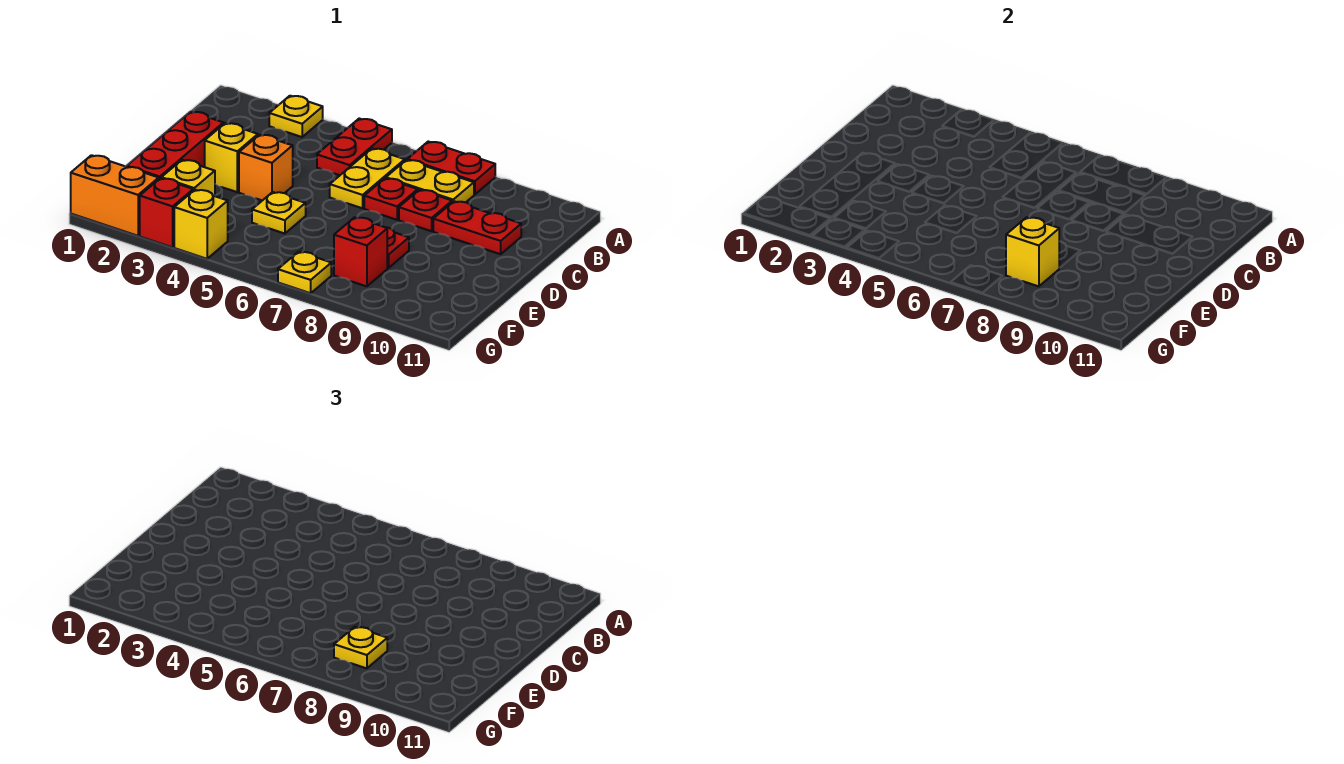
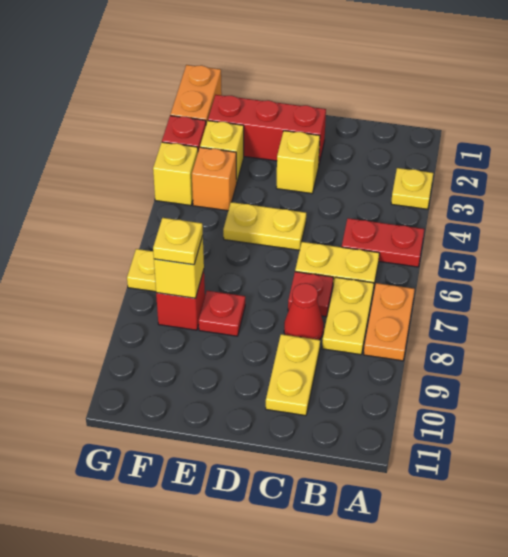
red 1x2 plate [408,142,495,195] -> orange 1x2 plate [364,283,415,361]
red 1x1 plate [399,190,452,231] -> red 1x1 cone [284,283,324,340]
red 1x2 plate [433,201,521,254] -> yellow 1x2 plate [266,334,320,416]
orange 1x1 brick [239,135,293,201] -> orange 1x1 brick moved to [192,147,237,211]
yellow 1x1 plate [252,192,306,234] -> yellow 1x2 plate [223,202,306,250]

